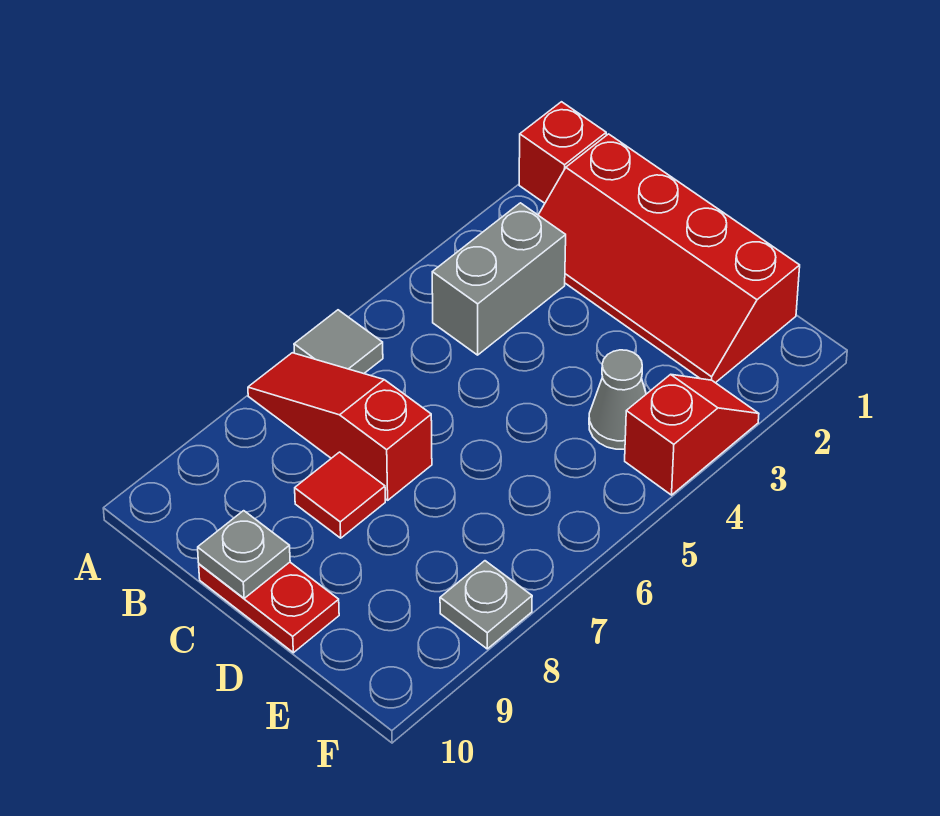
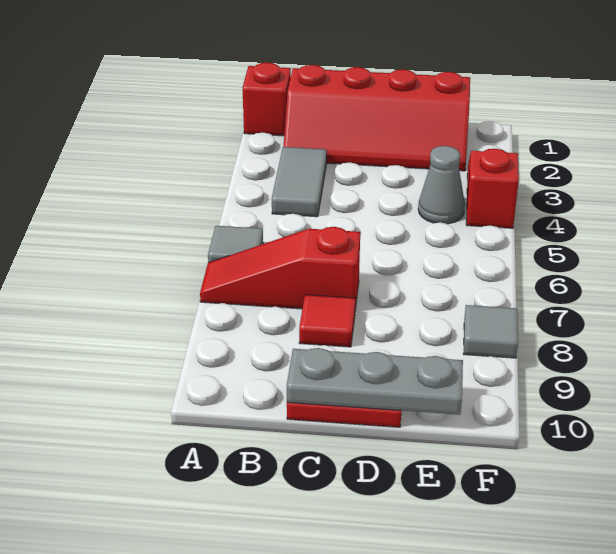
grey 1x2 brick [432,203,566,355] -> grey 1x2 tile [272,147,327,217]
grey 1x1 plate [198,511,290,598] -> grey 1x3 plate [287,348,463,415]
grey 1x1 plate [440,561,532,649] -> grey 1x1 tile [464,305,518,358]

